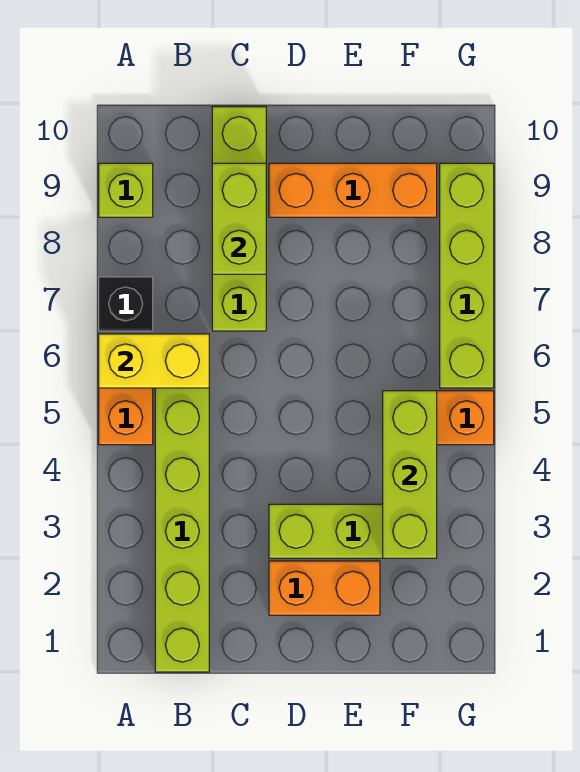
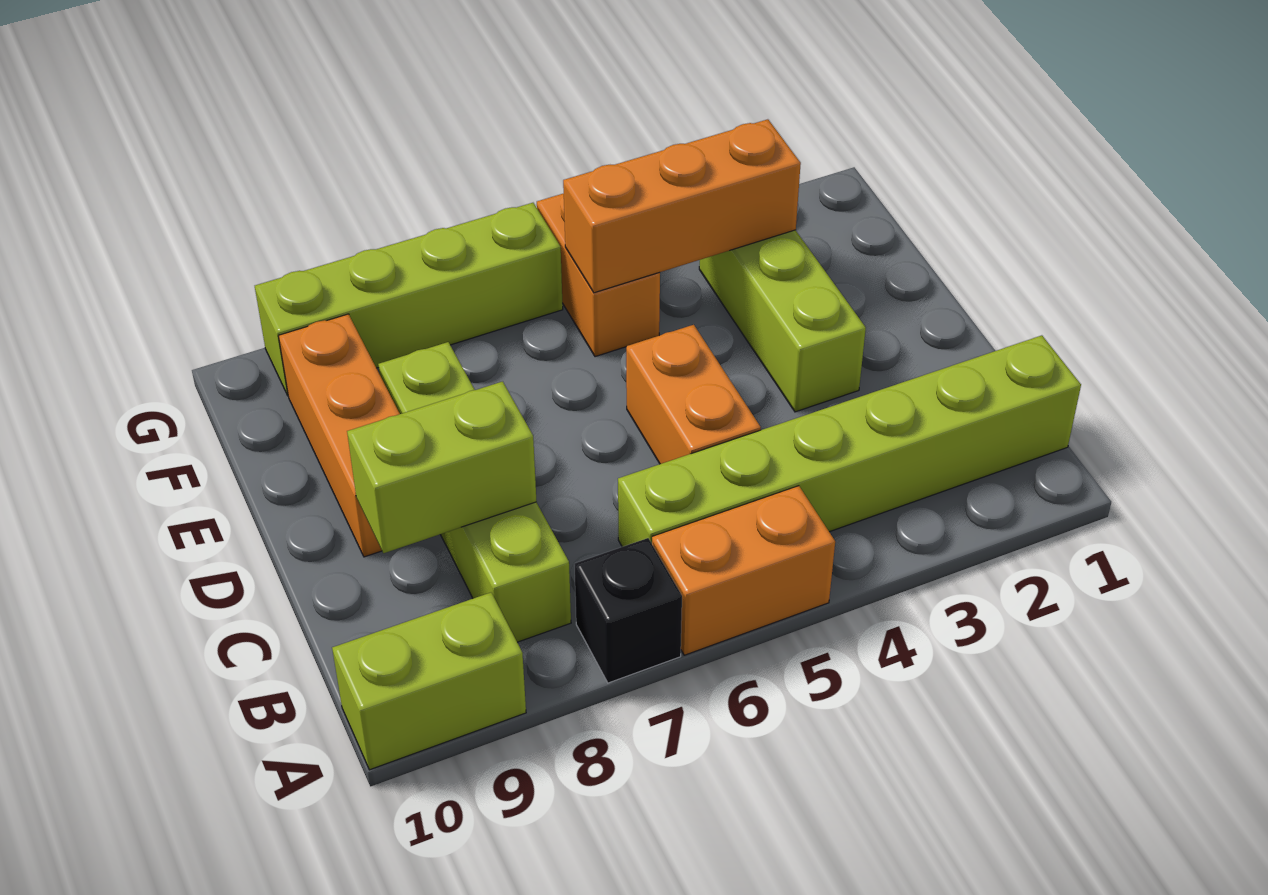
yellow 1x2 brick [99,334,209,388] -> none
lime 1x1 brick [99,163,153,217] -> lime 1x2 brick [332,593,526,770]
lime 1x4 brick [212,107,266,331] -> lime 1x4 brick turned to [378,342,571,642]
orange 1x2 brick [269,561,380,615] -> orange 1x2 brick moved to [626,325,761,464]
lime 1x3 brick [383,391,437,558] -> orange 1x3 brick [563,119,801,293]

